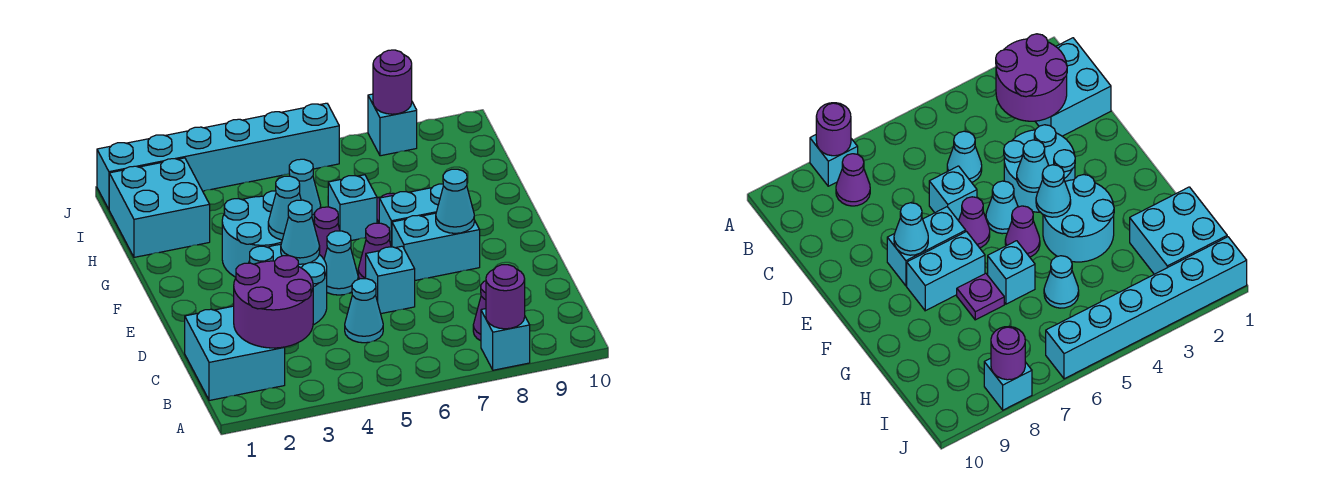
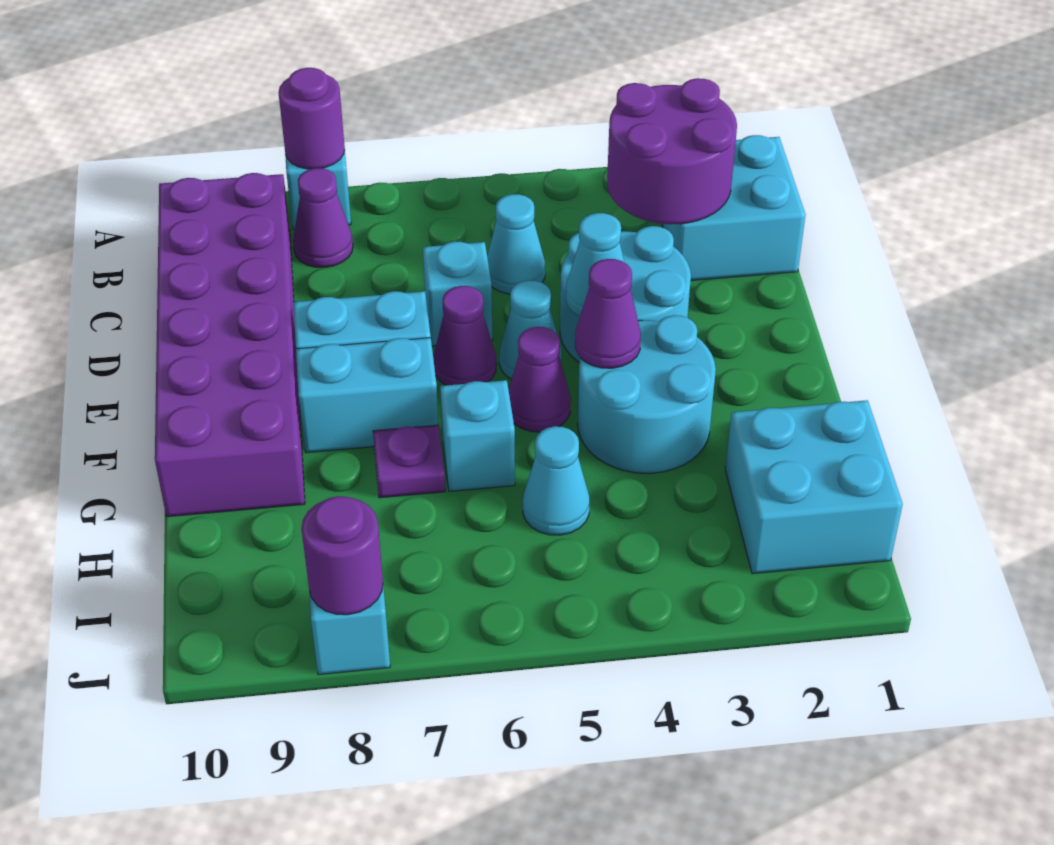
none -> purple 2x6 brick [155,173,305,517]
cyan 1x1 cone [436,169,474,233] -> none
cyan 1x1 cone [268,176,301,240] -> purple 1x1 cone [575,259,641,368]
cyan 1x6 brick [97,103,339,209] -> none

